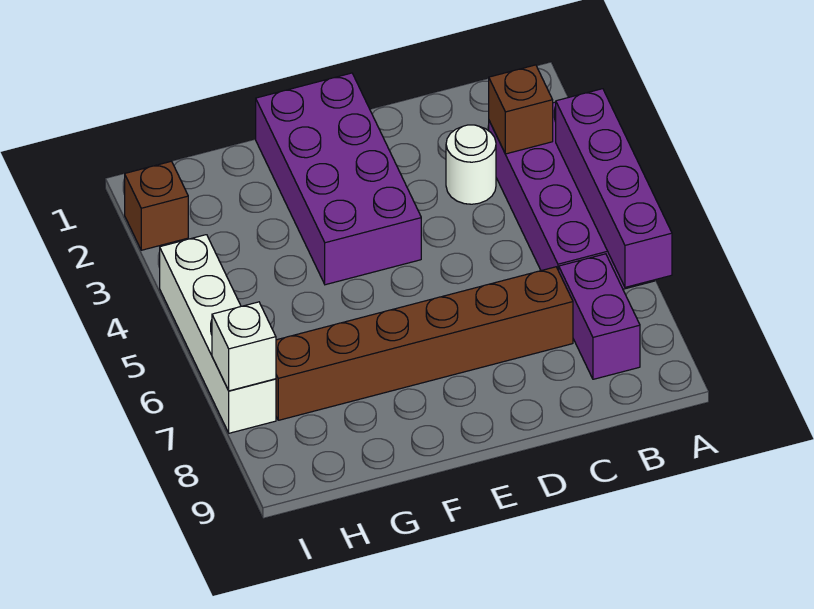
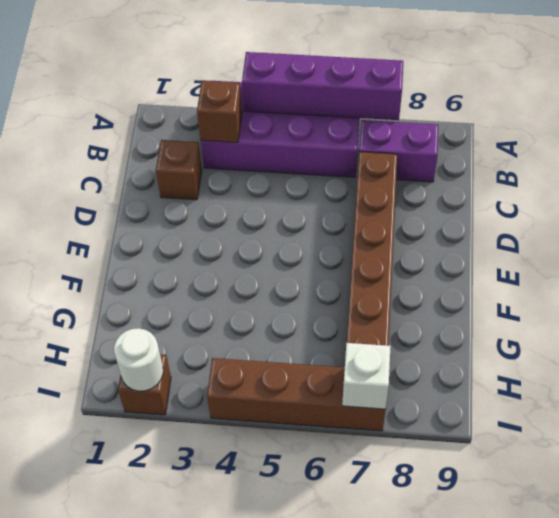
none -> brown 1x1 brick [156,140,202,200]
white 1x1 round brick [446,125,496,204] -> white 1x1 round brick moved to [114,328,163,391]
purple 2x4 brick [256,73,421,285] -> none
white 1x4 brick [160,235,276,433] -> brown 1x4 brick [207,358,385,431]

